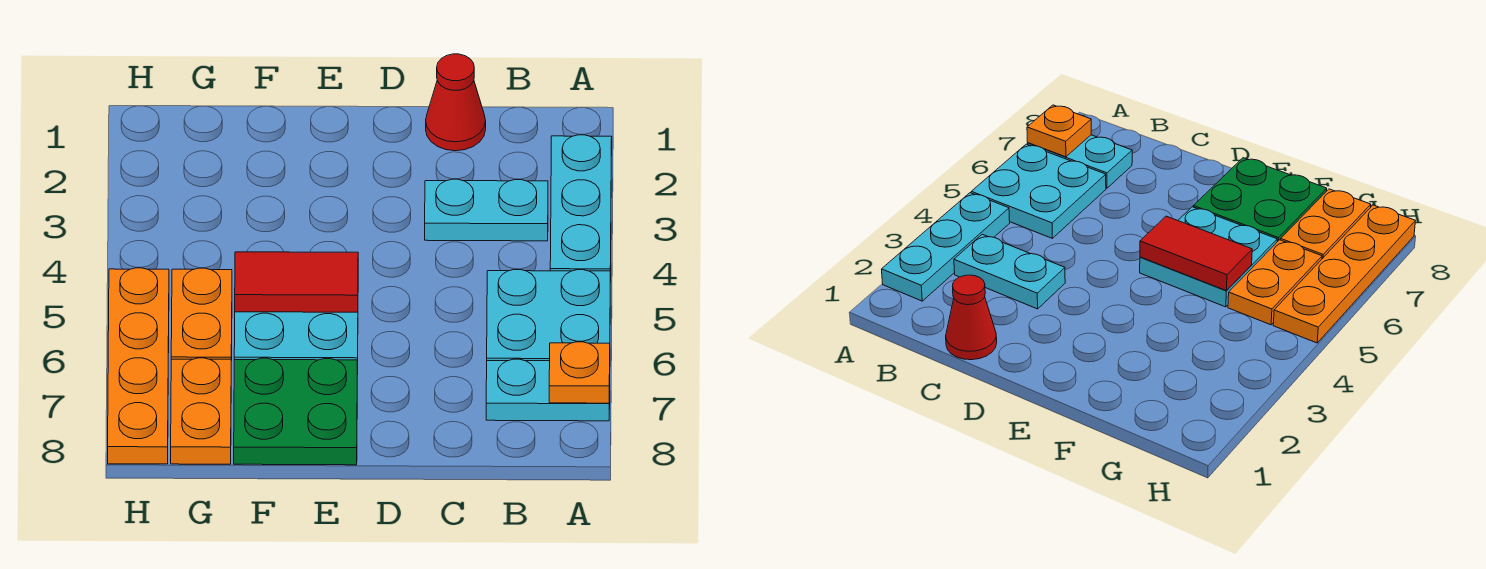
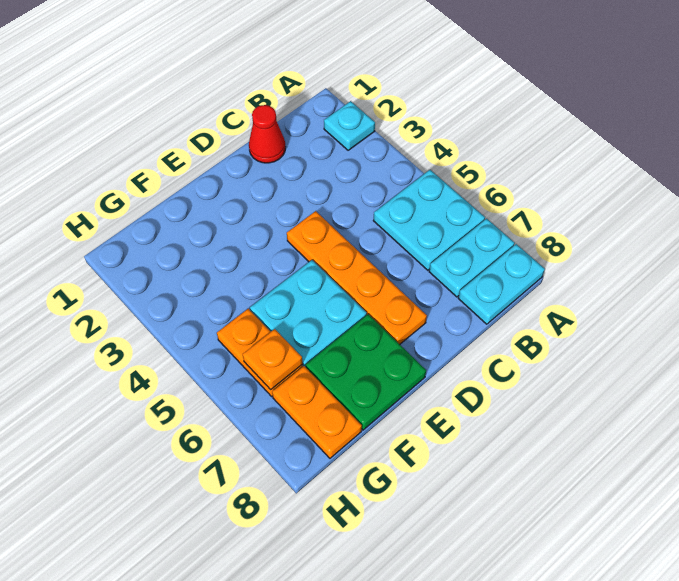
cyan 1x3 plate [550,135,612,282] -> cyan 1x1 plate [324,101,375,150]
orange 1x1 plate [549,342,610,403] -> orange 1x1 plate moved to [243,329,303,390]
cyan 1x2 plate [425,179,548,241] -> cyan 1x2 plate moved to [458,244,545,324]
red 1x2 tile [235,252,358,312] -> none
orange 1x4 plate [108,268,169,464] -> orange 1x4 plate moved to [287,211,427,344]

